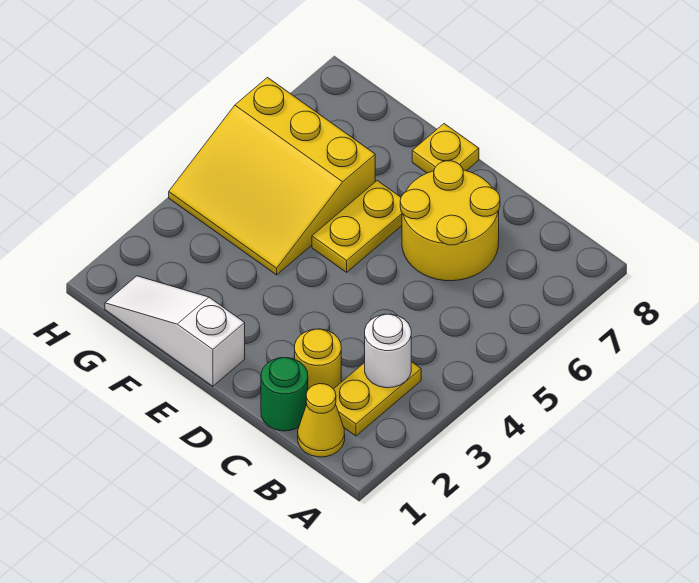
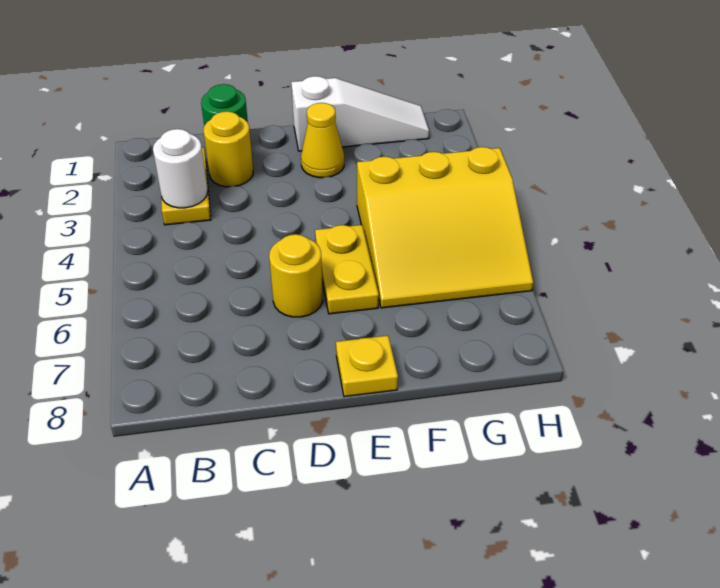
yellow 1x1 cone [298,384,345,457] -> yellow 1x1 cone moved to [301,103,344,178]
yellow 2x2 round brick [400,161,500,281] -> yellow 1x1 round brick [269,234,323,317]
yellow 3x3 slope [169,78,375,275] -> yellow 3x3 slope turned to [357,147,533,308]

